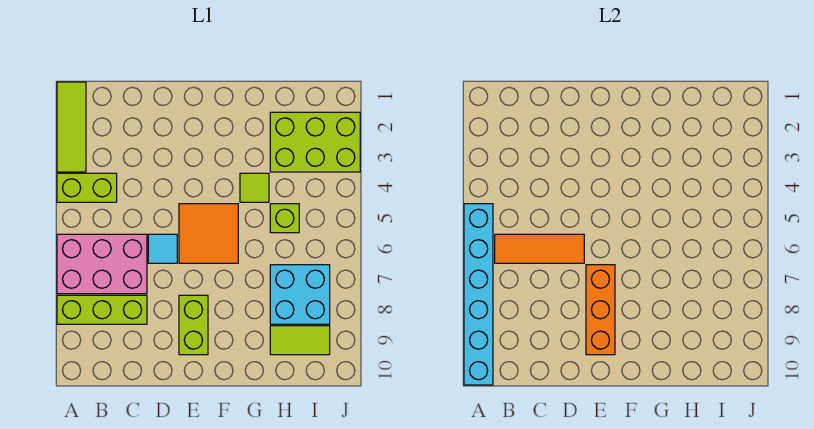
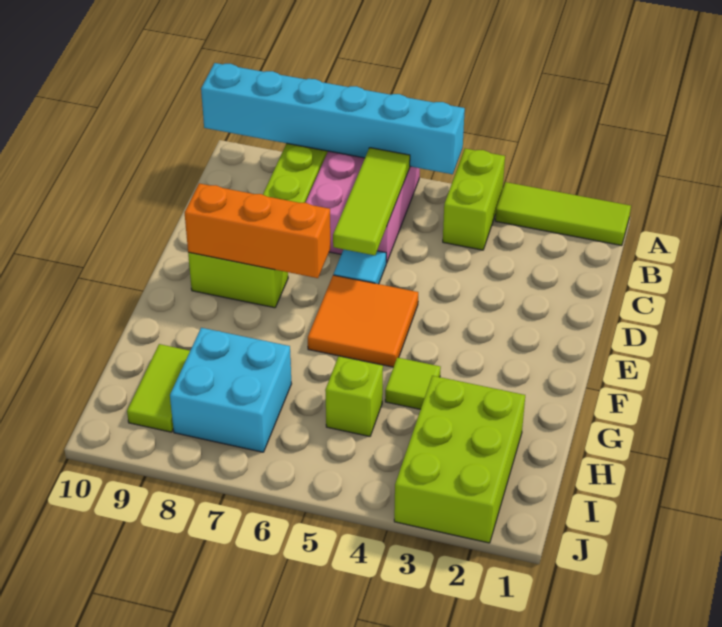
orange 1x3 tile [495,234,584,263] -> lime 1x3 tile [333,148,410,255]

